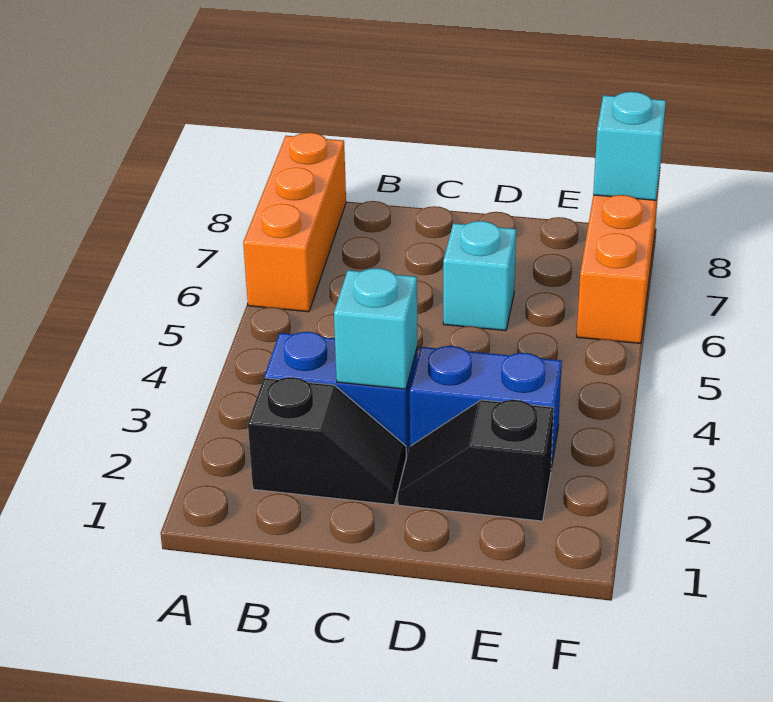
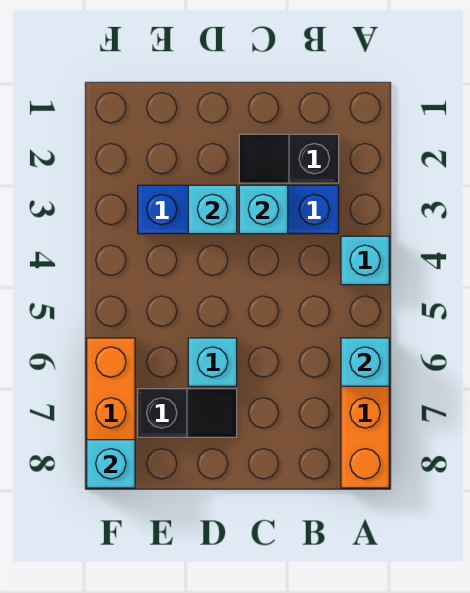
none -> cyan 1x1 brick [341,236,389,285]
none -> cyan 1x1 brick [341,338,389,386]
black 1x2 slope [398,400,554,521] -> black 1x2 slope moved to [138,389,237,437]
none -> cyan 1x1 brick [188,185,237,234]

